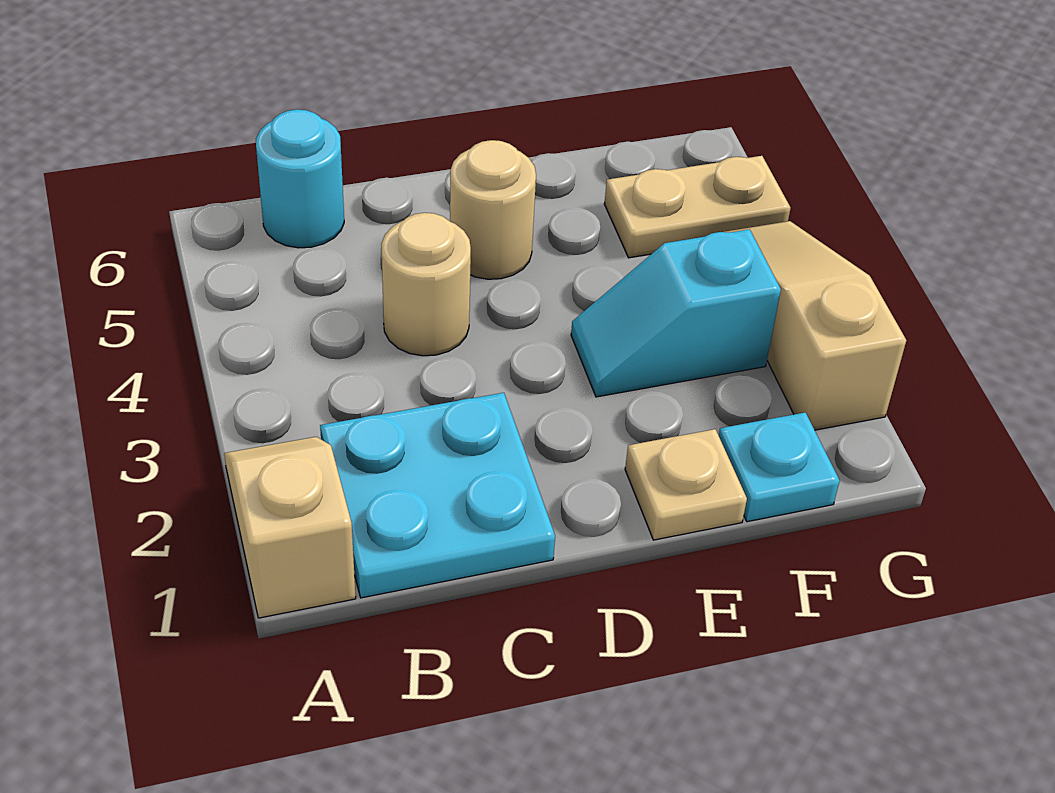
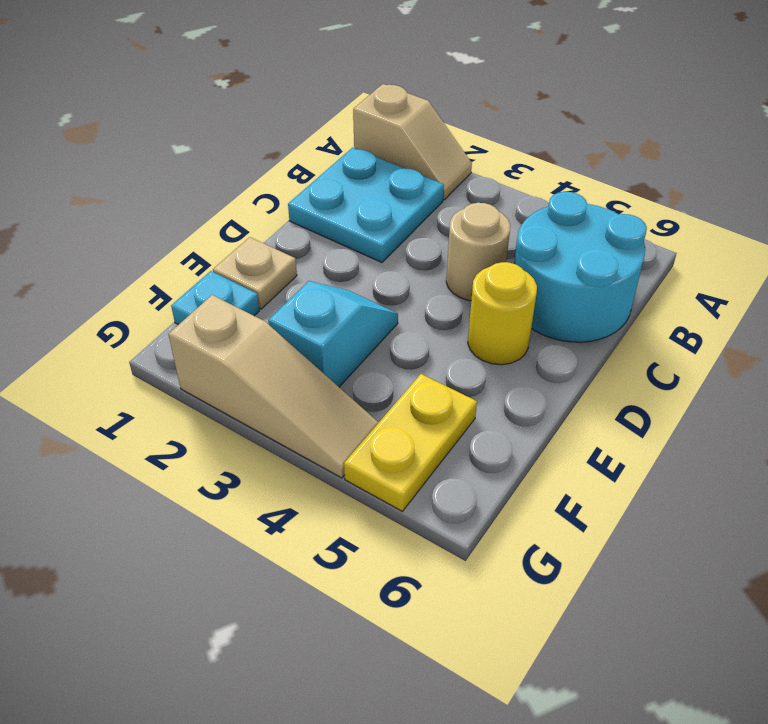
cyan 1x1 round brick [256,109,344,248] -> cyan 2x2 round brick [514,192,647,342]
tan 1x1 round brick [450,140,536,279] -> yellow 1x1 round brick [468,262,537,365]
tan 1x2 plate [604,156,790,258] -> yellow 1x2 plate [344,374,477,511]

